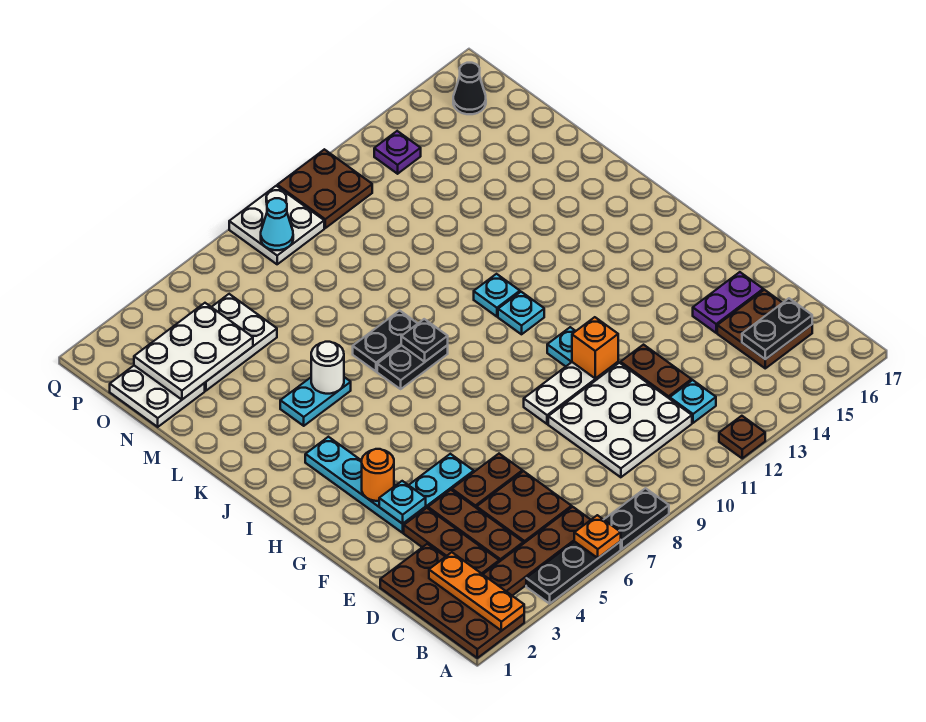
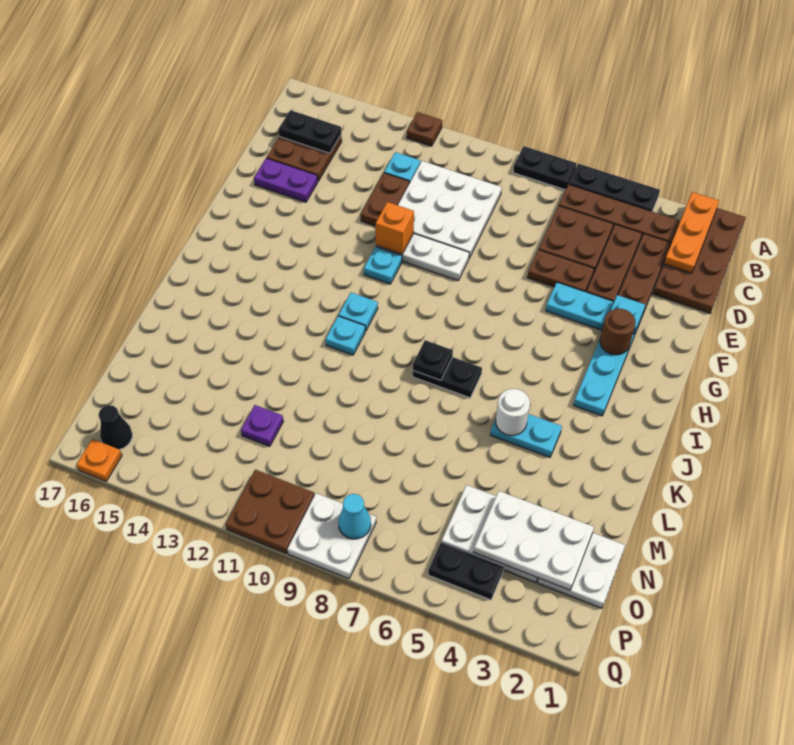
orange 1x1 plate [574,515,621,558] -> orange 1x1 plate moved to [77,439,122,481]
orange 1x1 round brick [362,449,394,501] -> brown 1x1 round brick [600,309,636,355]
black 1x2 plate [353,310,418,371] -> black 1x2 plate moved to [428,542,504,600]
purple 1x1 plate [374,131,421,174] -> purple 1x1 plate moved to [241,405,283,446]

